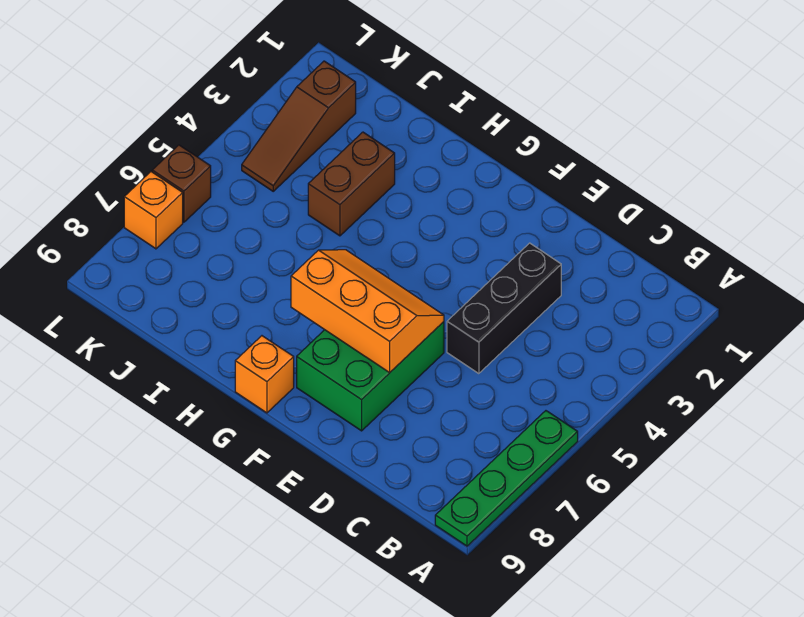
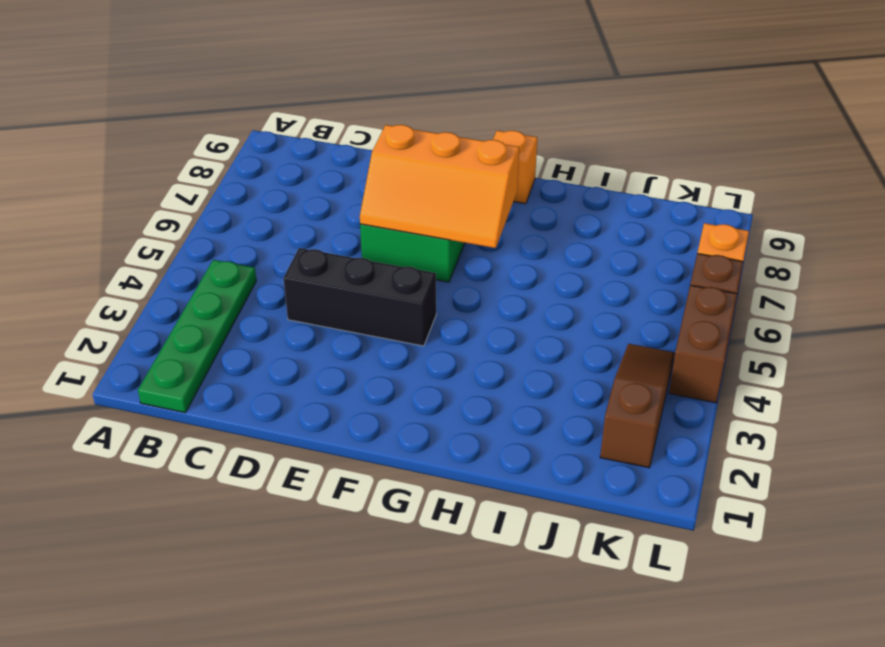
green 1x4 plate [435,411,578,546] -> green 1x4 plate moved to [138,260,256,413]
black 1x3 brick [447,243,561,374] -> black 1x3 brick turned to [283,248,436,346]
brown 1x2 brick [308,132,395,236] -> brown 1x2 brick moved to [669,285,737,403]

